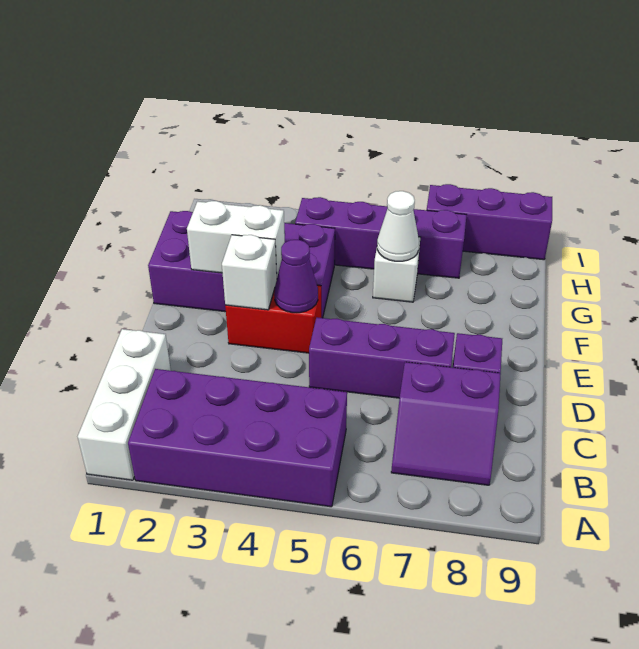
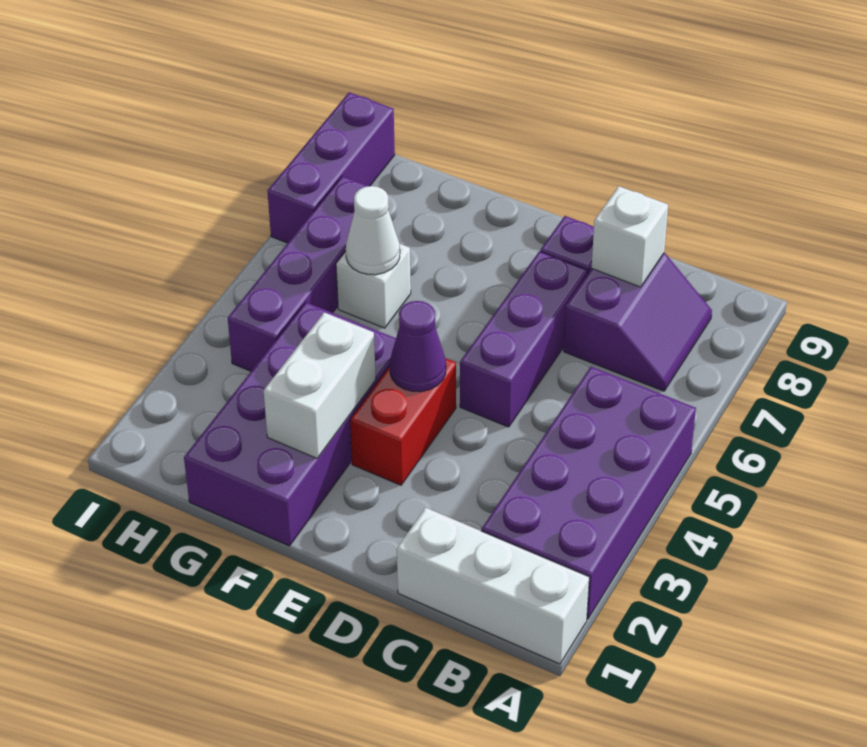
white 1x1 brick [222,235,277,310] -> white 1x1 brick moved to [592,186,668,287]

